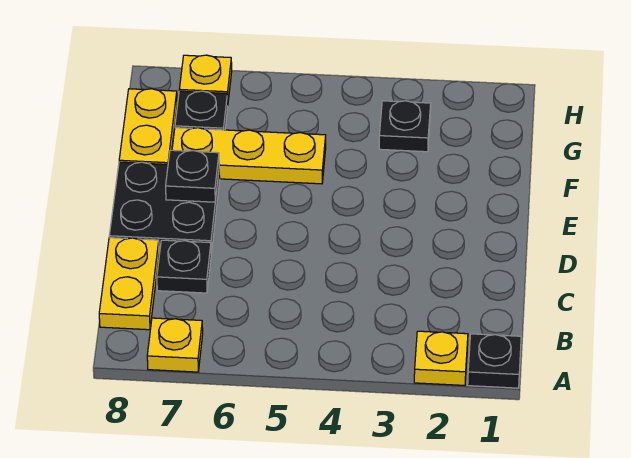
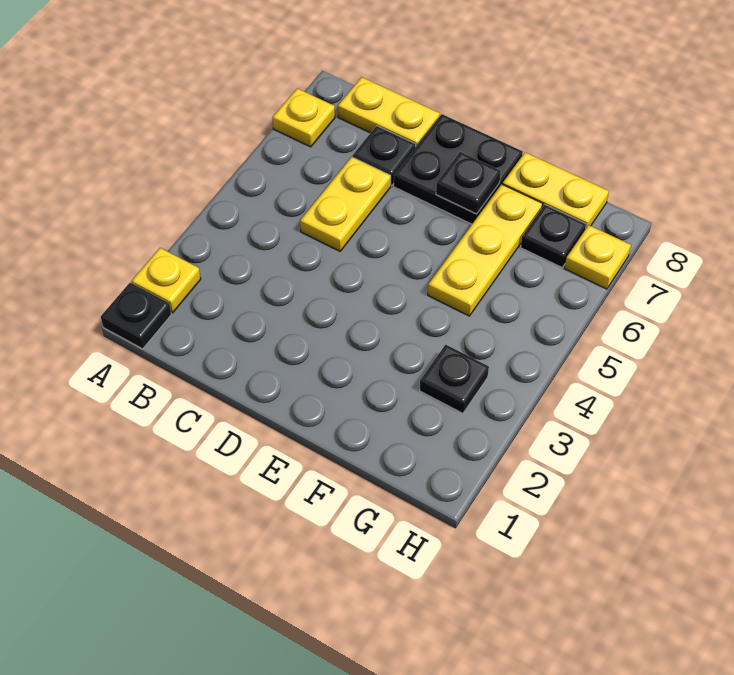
none -> yellow 1x2 plate [300,157,391,251]

